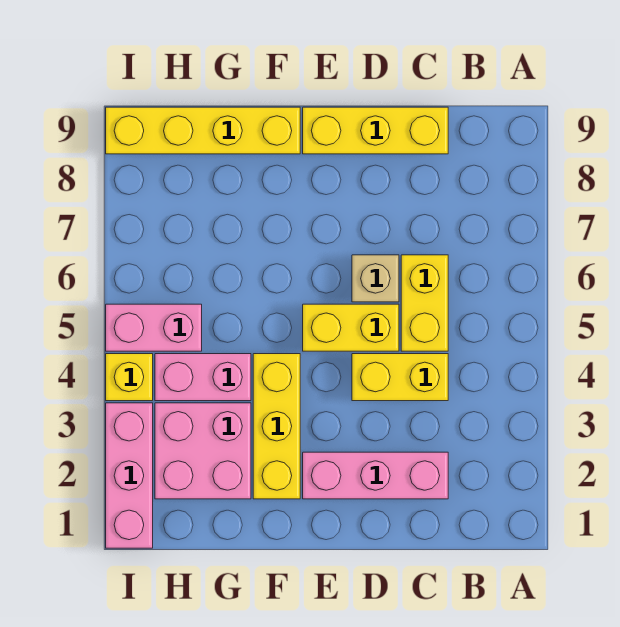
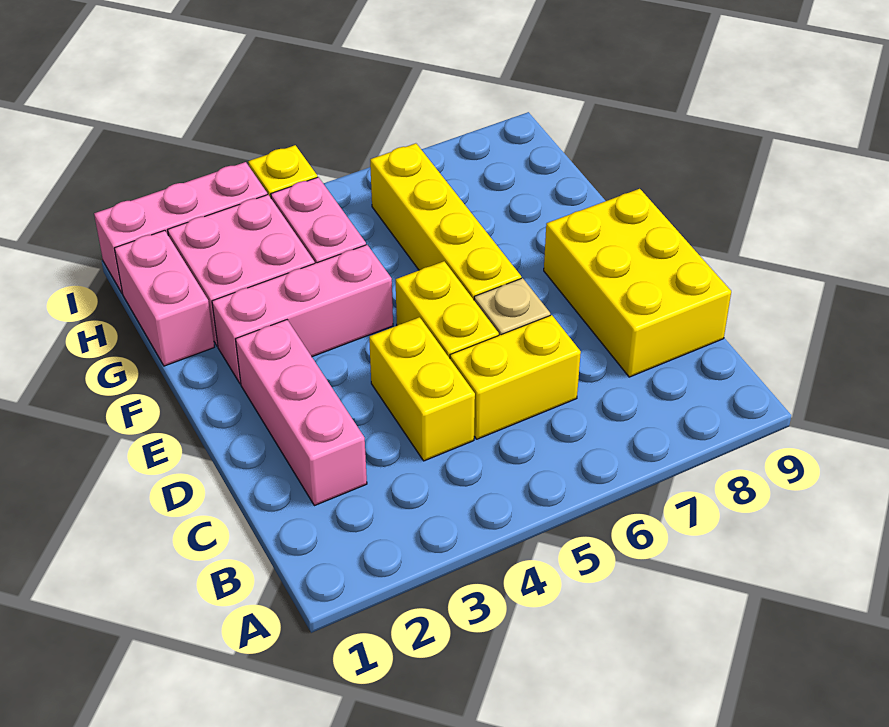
yellow 1x3 brick [303,107,448,154] -> yellow 2x3 brick [544,189,731,377]
yellow 1x3 brick [253,354,300,499] -> pink 1x3 brick [212,245,393,384]
yellow 1x4 brick [106,107,300,154] -> yellow 1x4 brick moved to [370,143,521,300]
pink 1x2 brick [106,304,202,351] -> pink 1x2 brick moved to [114,230,214,366]

